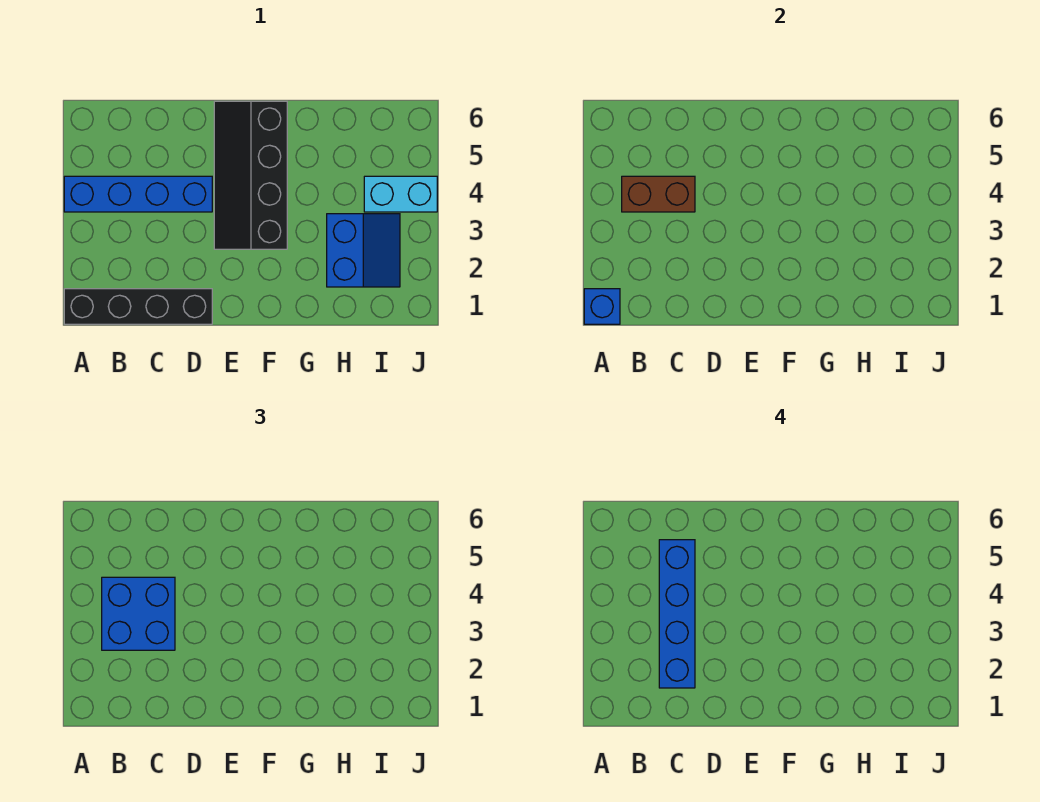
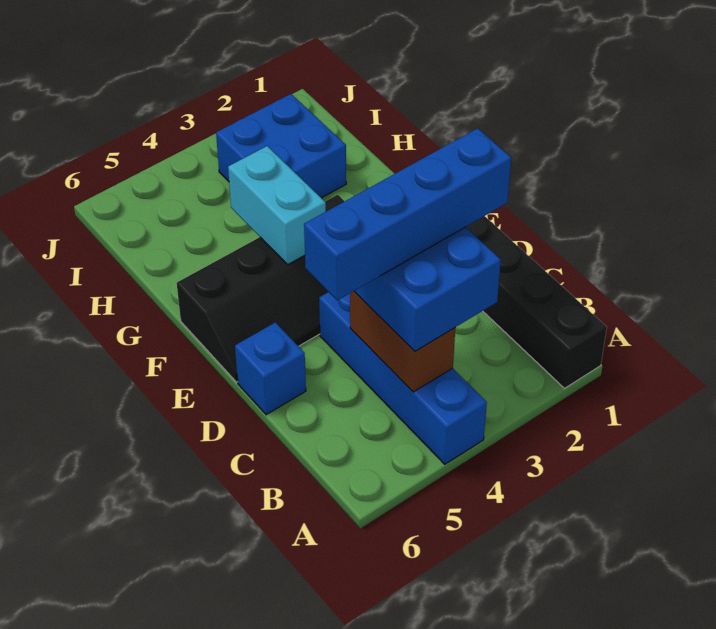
blue 1x1 brick [584,289,620,324] -> blue 1x1 brick moved to [235,322,306,415]
blue 2x2 slope [327,214,400,287] -> blue 2x2 brick [216,94,346,198]
cyan 1x2 brick [364,176,437,212] -> cyan 1x2 brick moved to [228,146,326,264]

